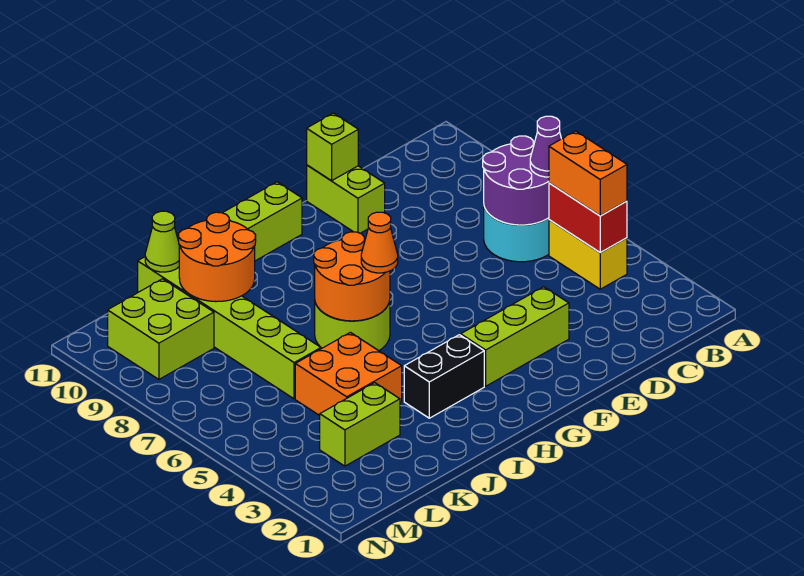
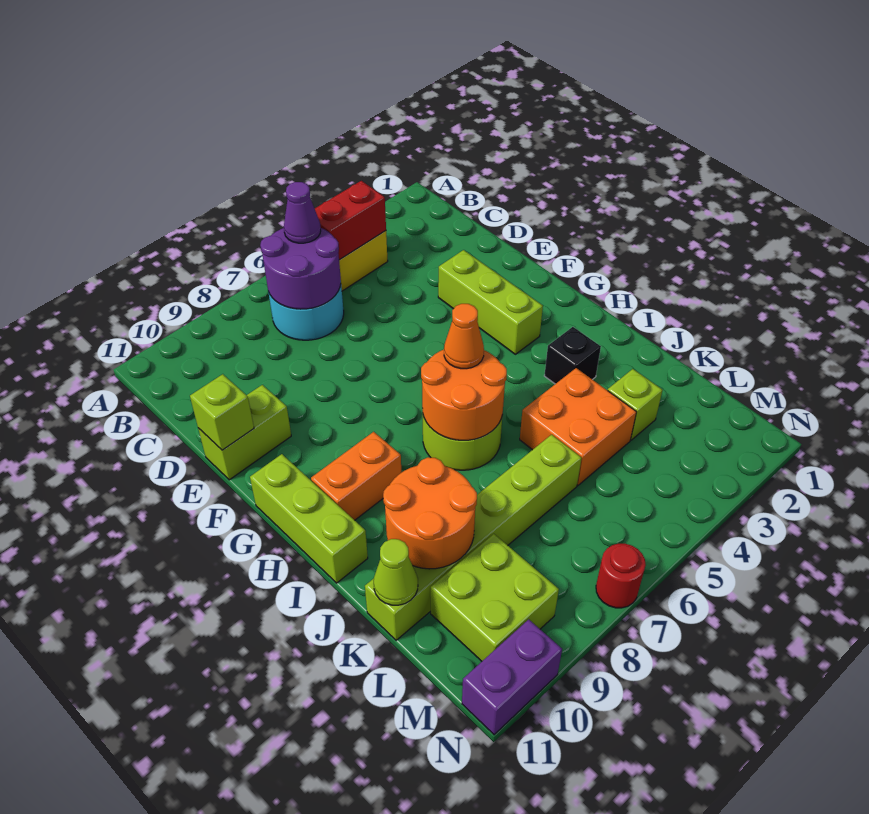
orange 1x2 brick [549,131,627,216] -> orange 1x2 brick moved to [311,432,401,520]
black 1x2 brick [404,335,484,418] -> black 1x1 brick [544,327,601,384]
lime 1x2 brick [320,383,400,466] -> lime 1x1 brick [608,369,663,440]
none -> red 1x1 round brick [596,544,646,608]
none -> purple 1x2 brick [462,619,562,735]

